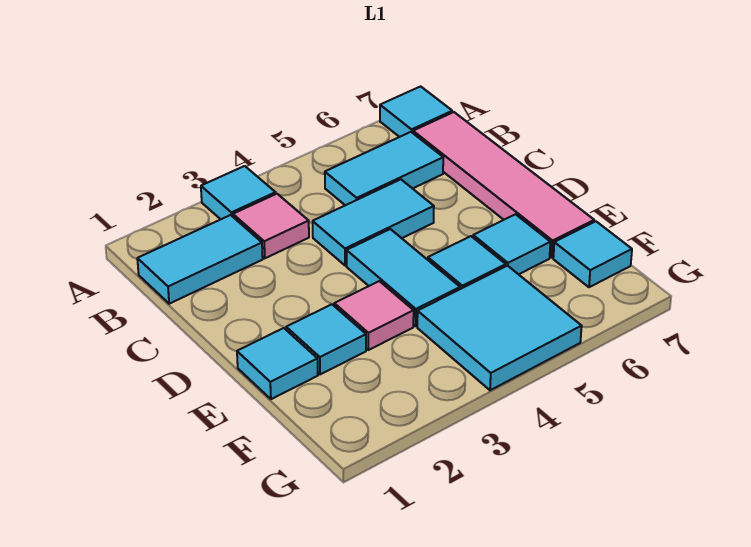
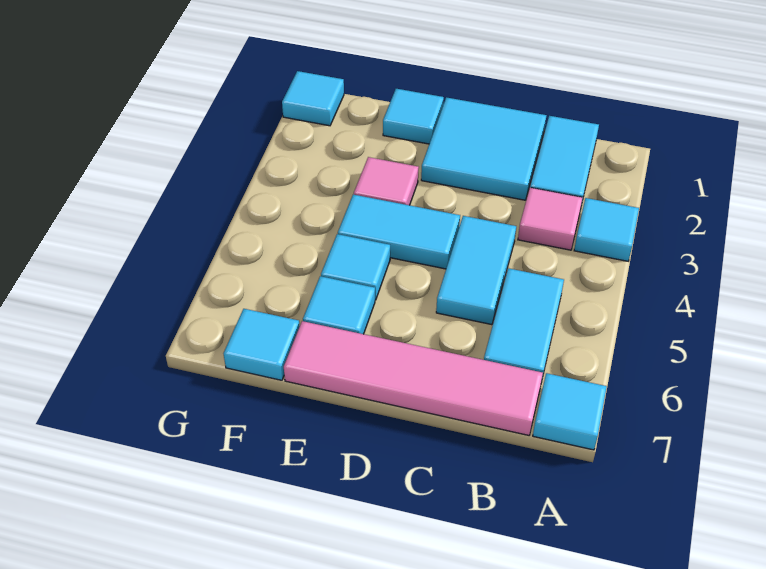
cyan 1x1 tile [286,305,366,374] -> cyan 1x1 tile moved to [282,71,344,126]
cyan 2x2 tile [417,266,582,390] -> cyan 2x2 tile moved to [421,97,546,200]

